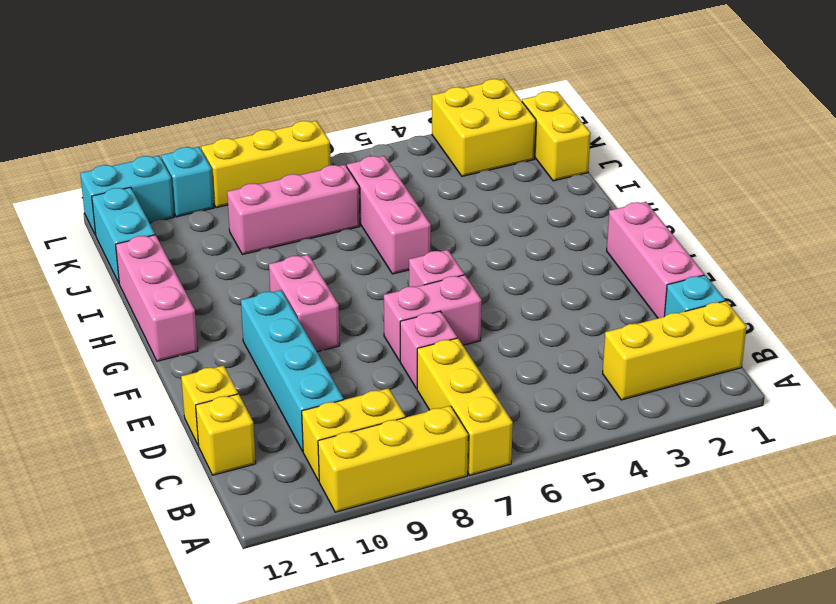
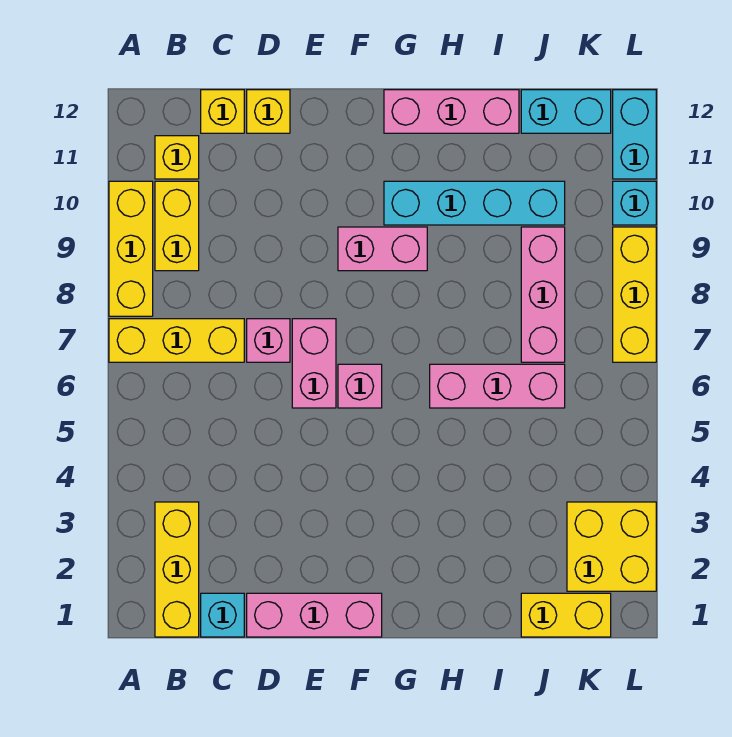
none -> yellow 1x1 brick [155,136,199,179]
cyan 1x4 brick [241,290,344,451] -> cyan 1x4 brick moved to [384,181,565,225]

